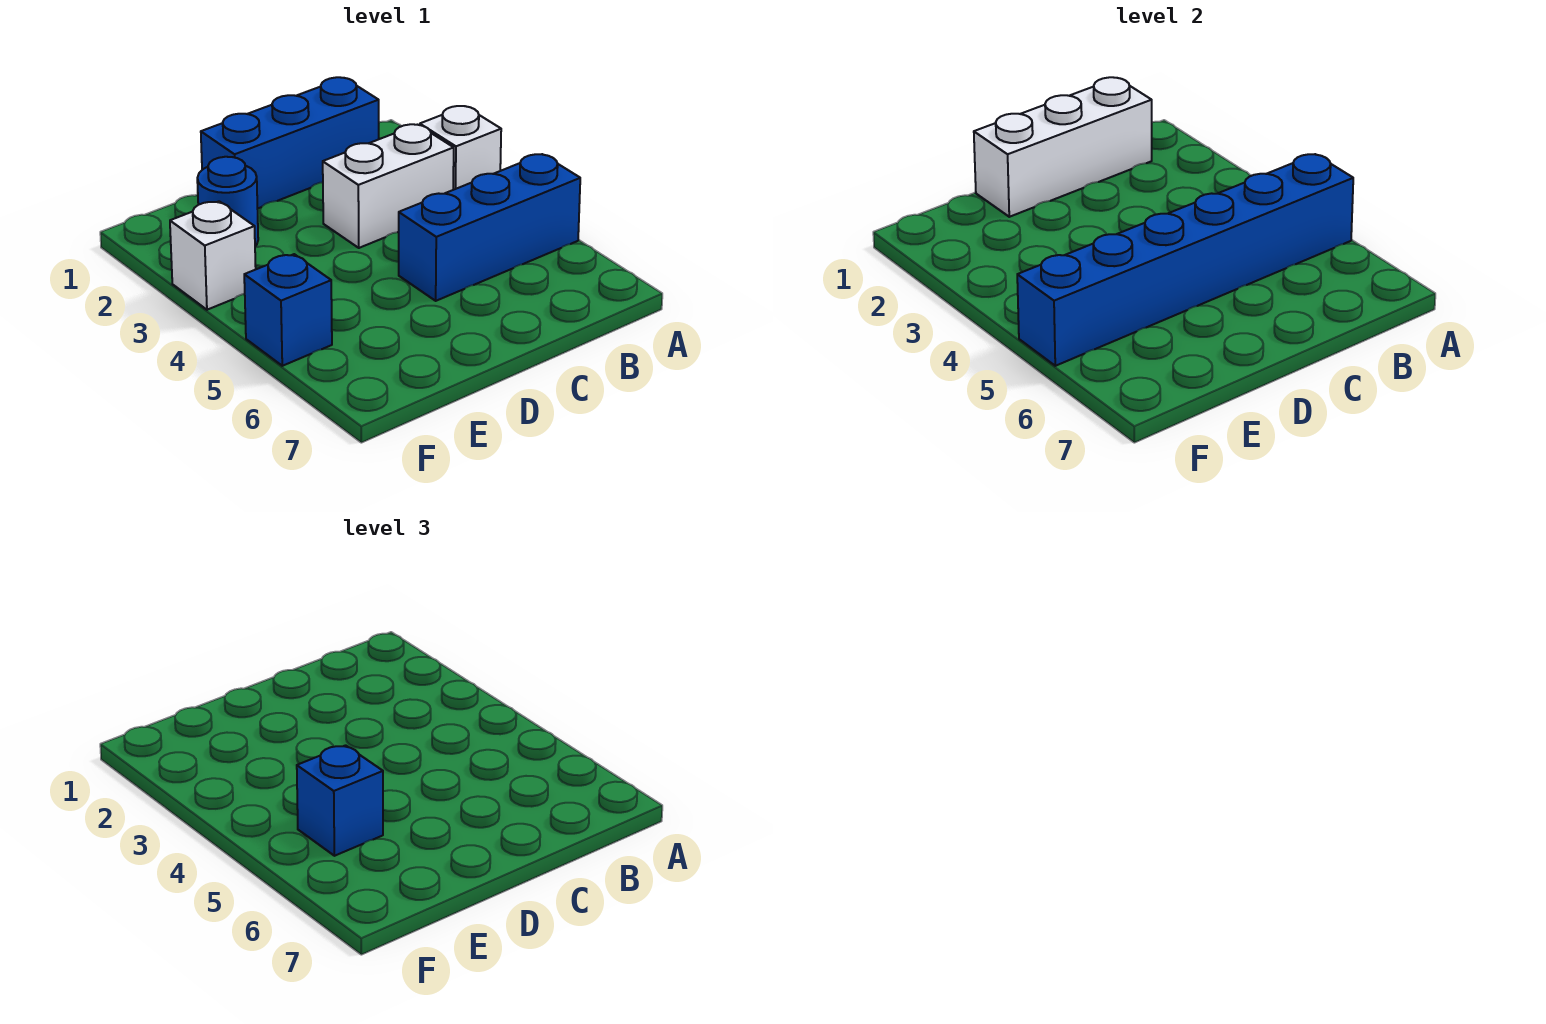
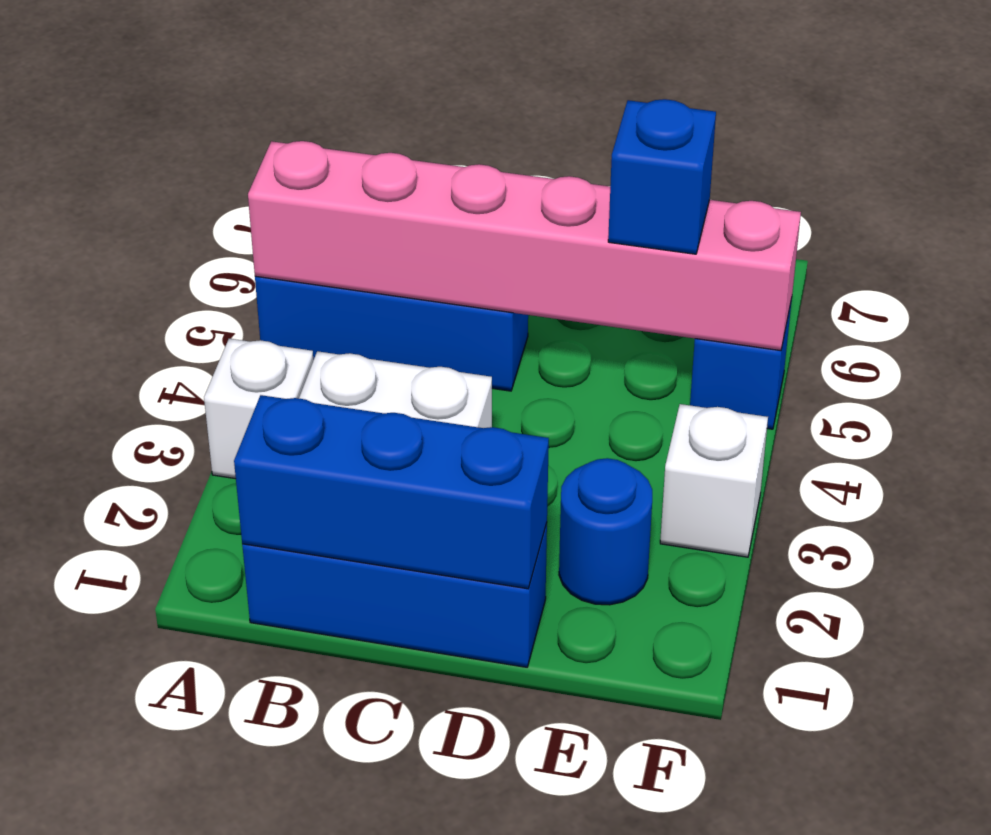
blue 1x6 brick [1017,154,1353,366] -> pink 1x6 brick [248,141,801,351]
white 1x3 brick [974,77,1152,217] -> blue 1x3 brick [234,395,549,589]

